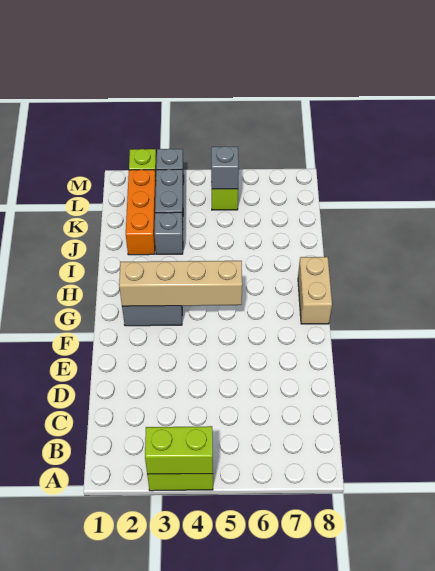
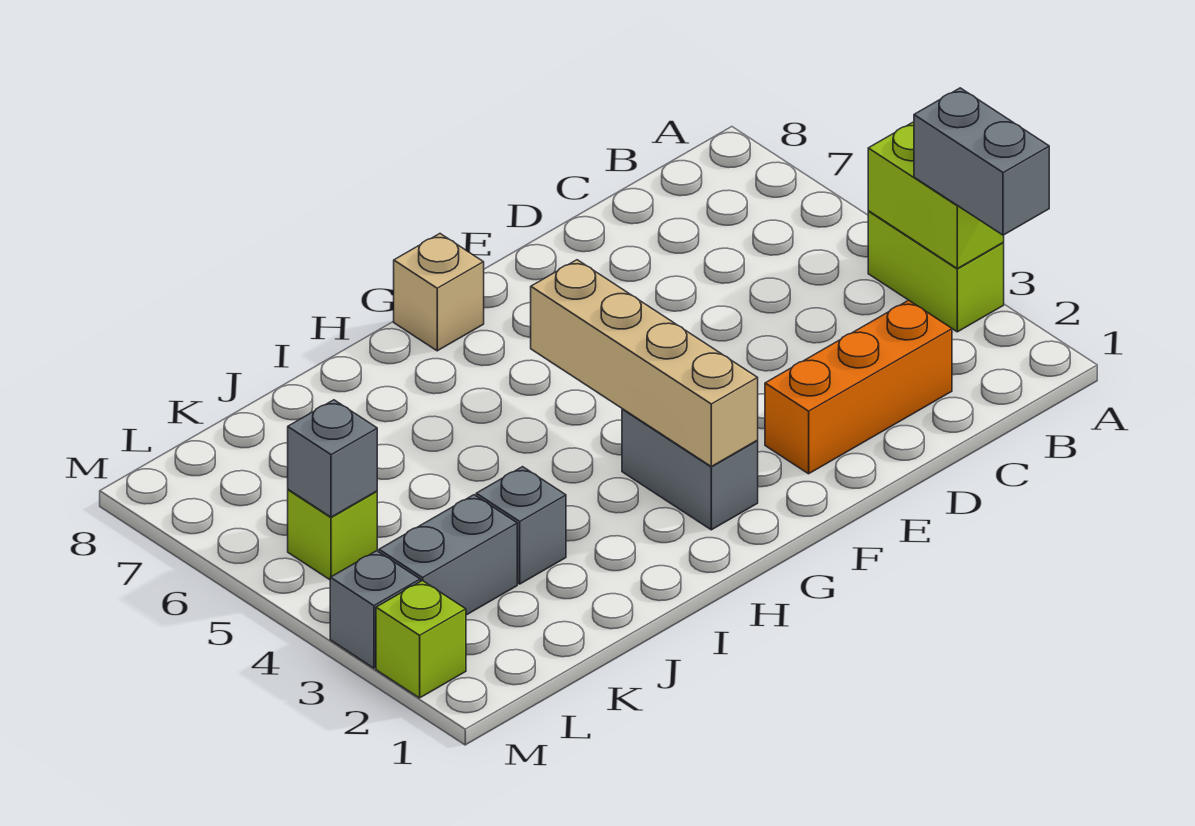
none -> grey 1x2 brick [914,88,1049,235]
tan 1x2 brick [298,257,332,324] -> tan 1x1 brick [394,234,484,351]
orange 1x3 brick [126,170,156,255] -> orange 1x3 brick moved to [765,300,952,474]

